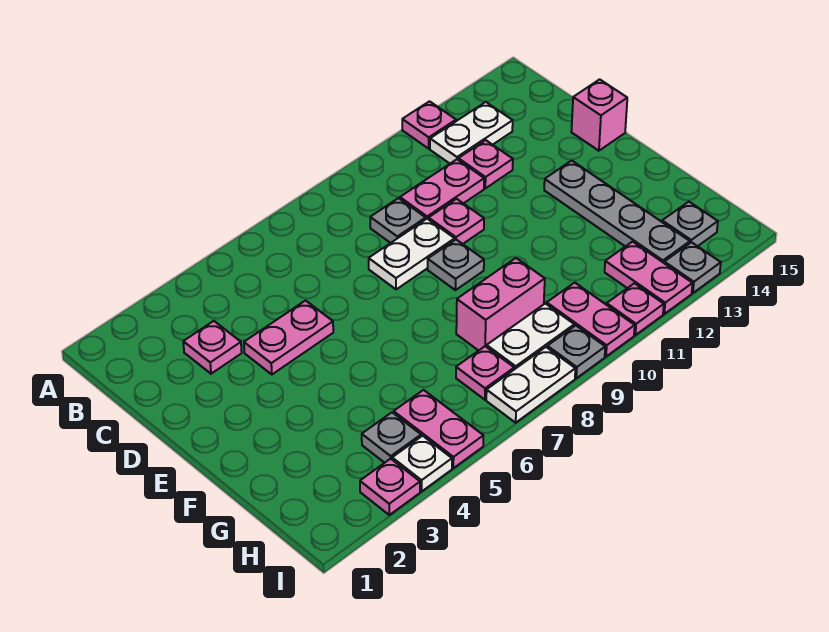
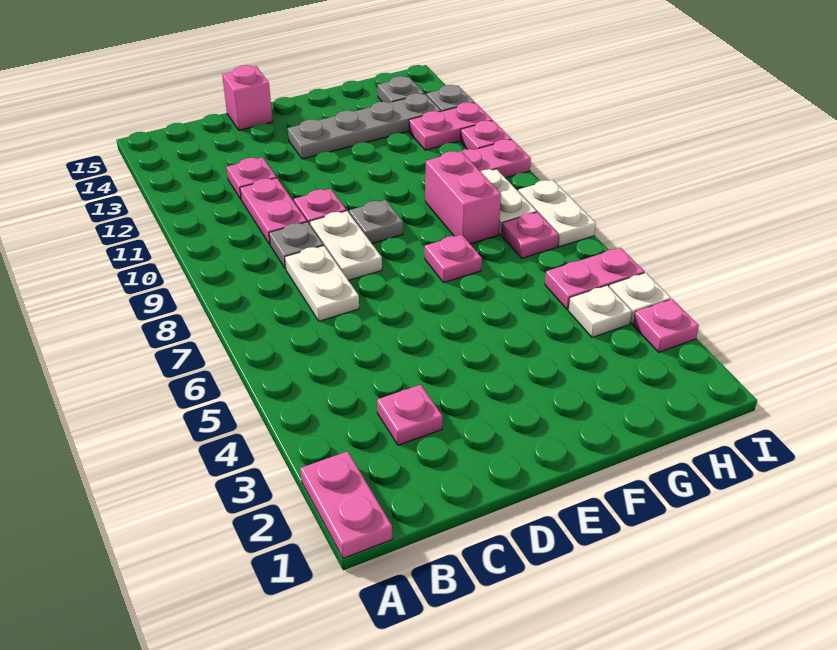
pink 1x1 plate [402,101,456,149] -> pink 1x1 plate moved to [425,235,482,283]
white 1x2 plate [430,102,513,163] -> white 1x2 plate moved to [285,245,359,321]
pink 1x2 plate [244,301,333,374] -> pink 1x2 plate moved to [300,451,392,558]
grey 1x1 plate [362,412,421,463] -> white 1x1 plate [568,285,632,337]
grey 1x1 plate [547,326,605,378] -> none

